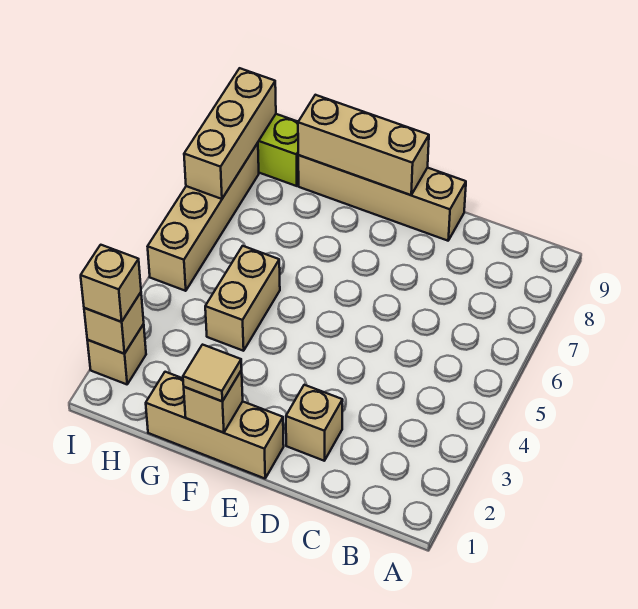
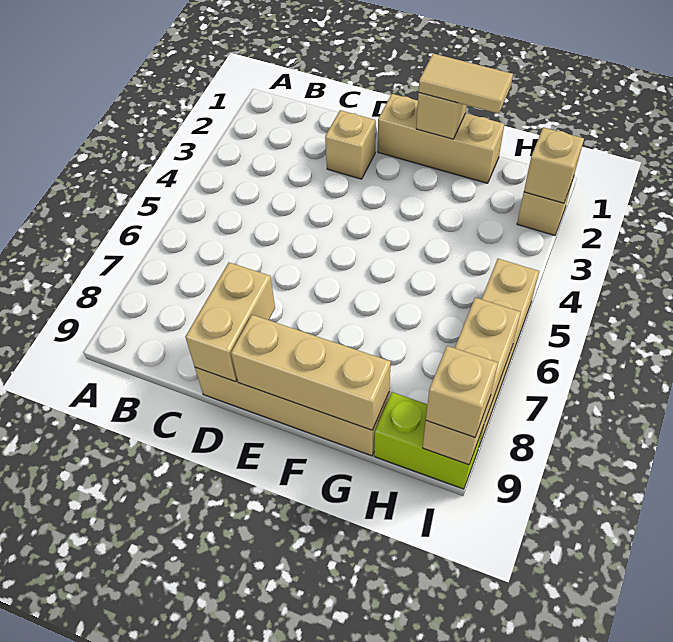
tan 1x1 tile [183,345,242,401] -> tan 1x2 tile [419,54,513,114]
tan 1x2 brick [205,246,280,351] -> tan 1x2 brick moved to [185,262,275,382]
tan 1x1 brick [81,245,141,322] -> tan 1x1 brick moved to [426,346,498,437]

